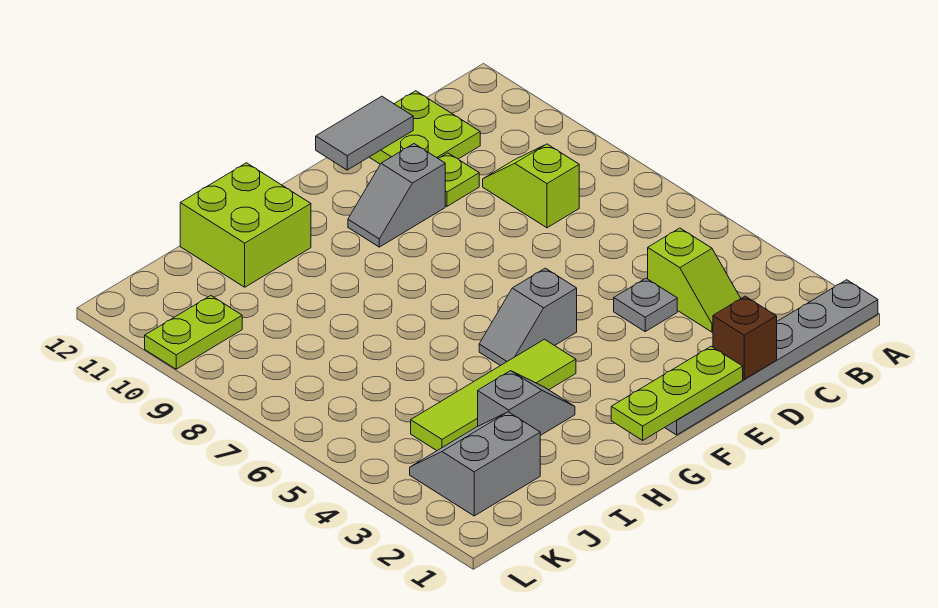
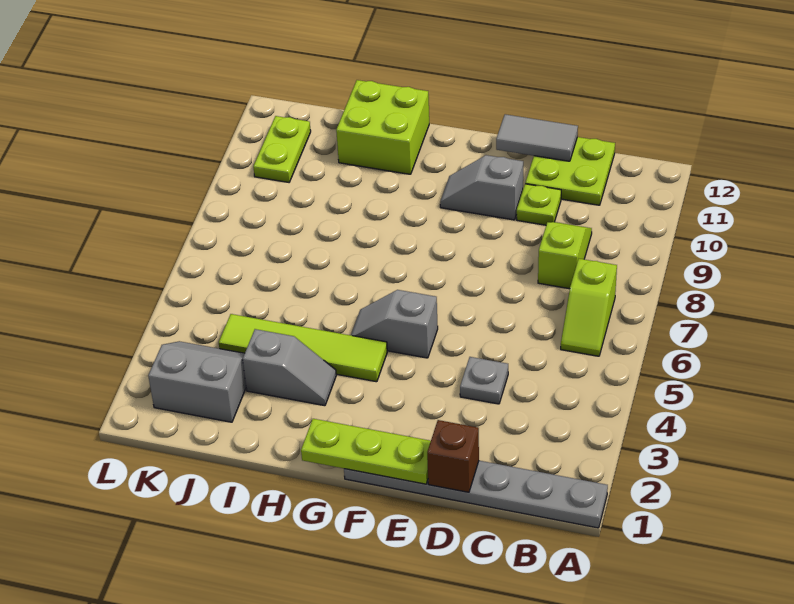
lime 1x2 slope [648,228,741,332] -> lime 1x2 slope moved to [561,259,617,356]
lime 1x2 plate [145,296,242,369] -> lime 1x2 plate turned to [253,116,311,182]

